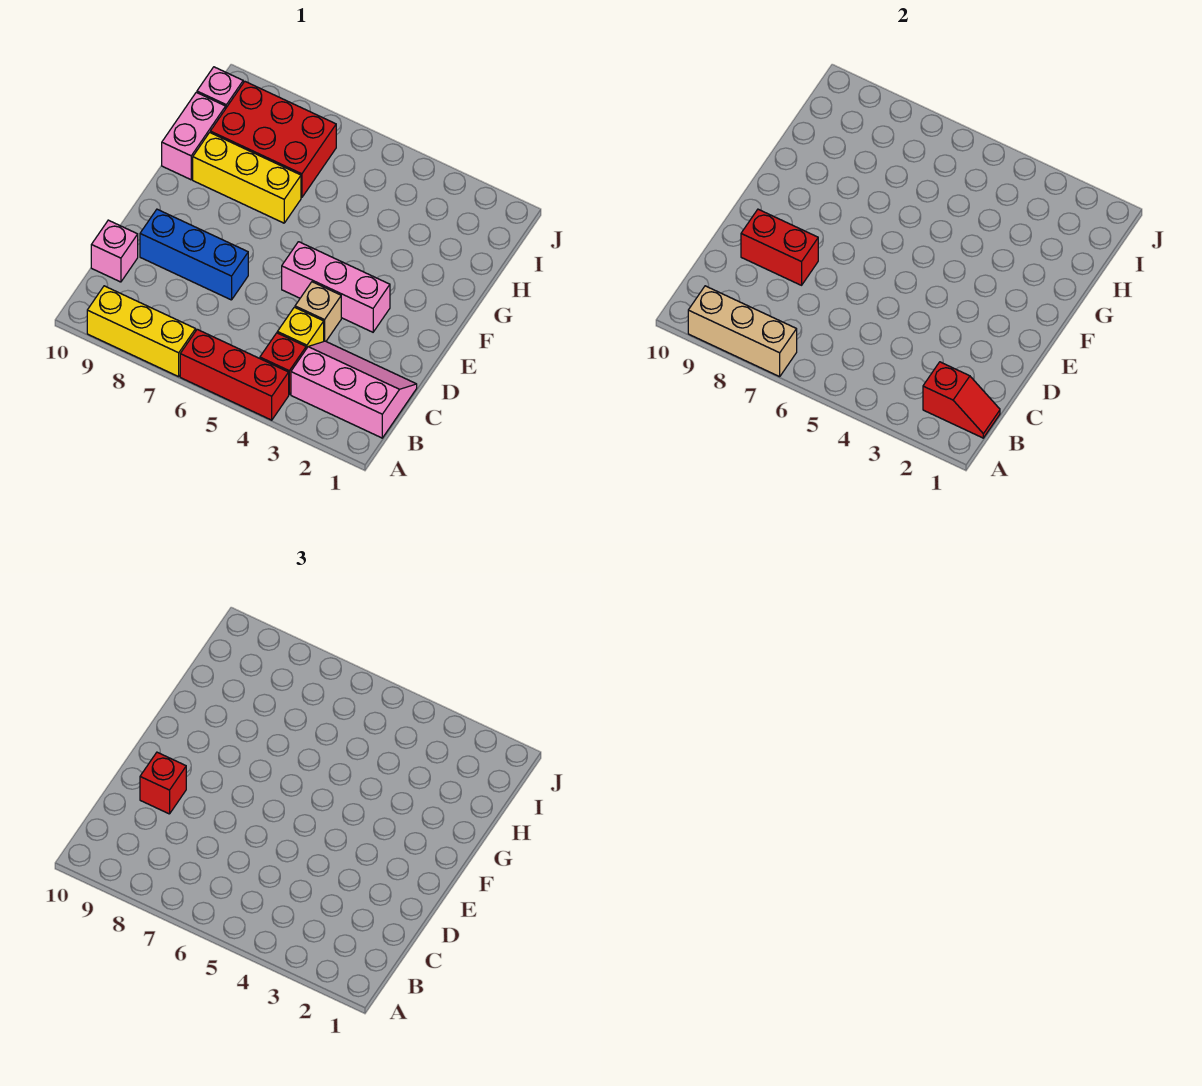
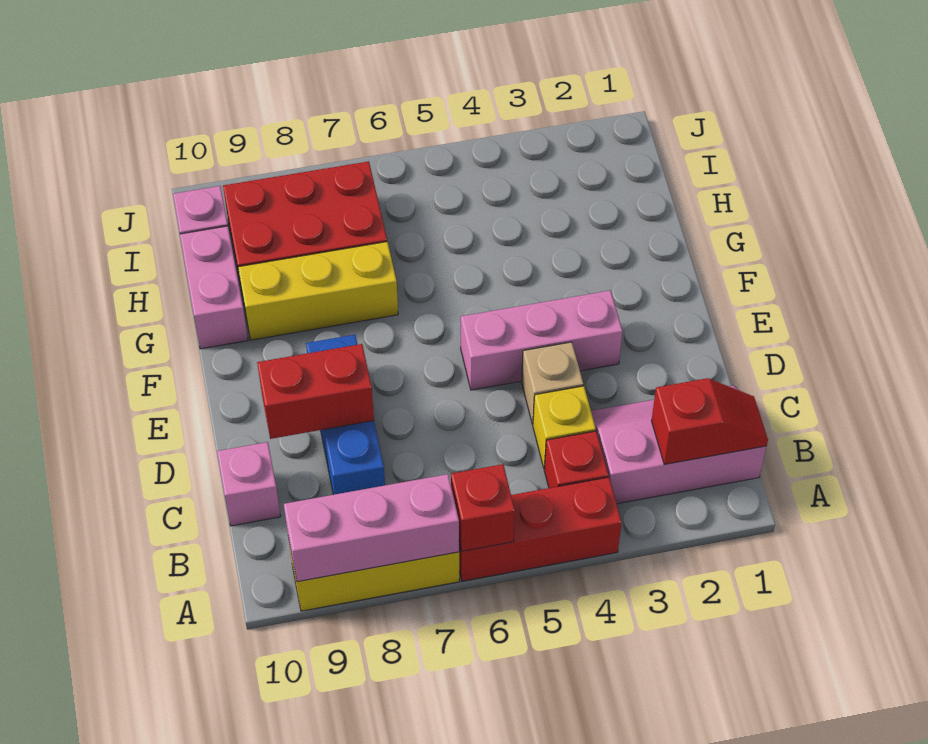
tan 1x3 brick [688,286,797,377] -> pink 1x3 brick [284,474,459,582]
blue 1x3 brick [140,209,248,300] -> blue 1x3 brick turned to [306,335,385,495]
red 1x1 brick [140,752,186,814] -> red 1x1 brick moved to [451,464,515,551]

